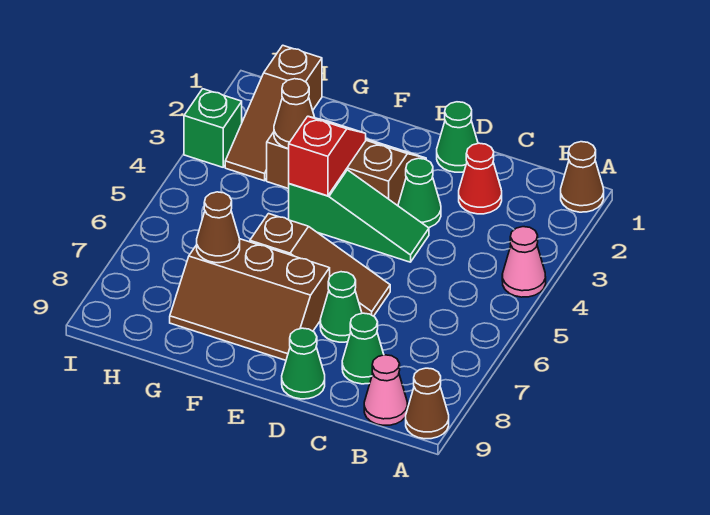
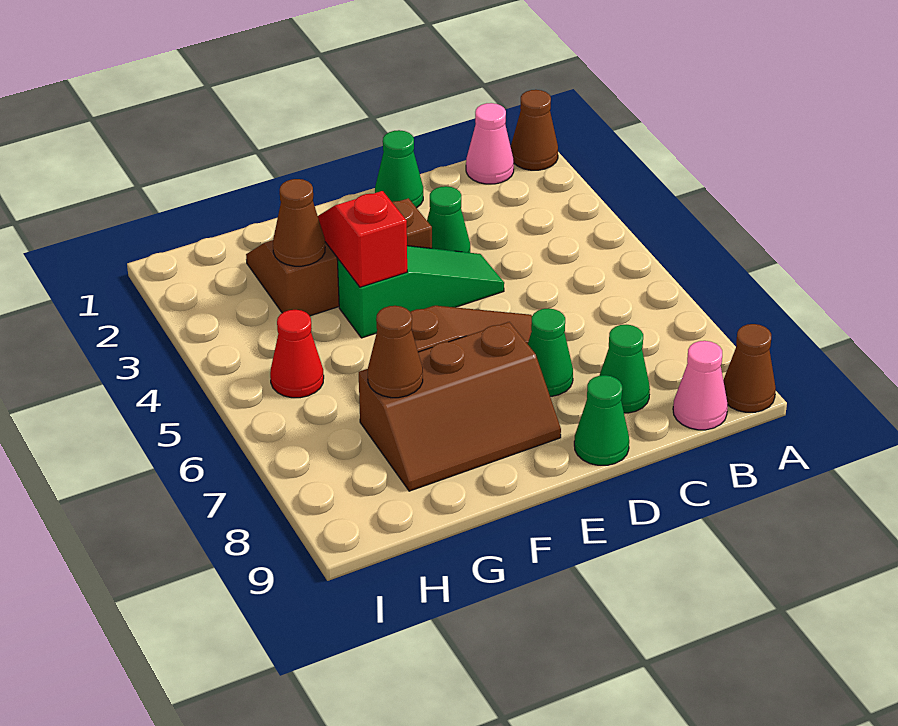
pink 1x1 cone [502,227,546,297] -> pink 1x1 cone moved to [466,103,514,184]
red 1x1 cone [459,143,502,214] -> red 1x1 cone moved to [270,310,324,398]
brown 1x3 slope [225,45,322,181] -> none
green 1x1 brick [184,89,242,167] -> none

